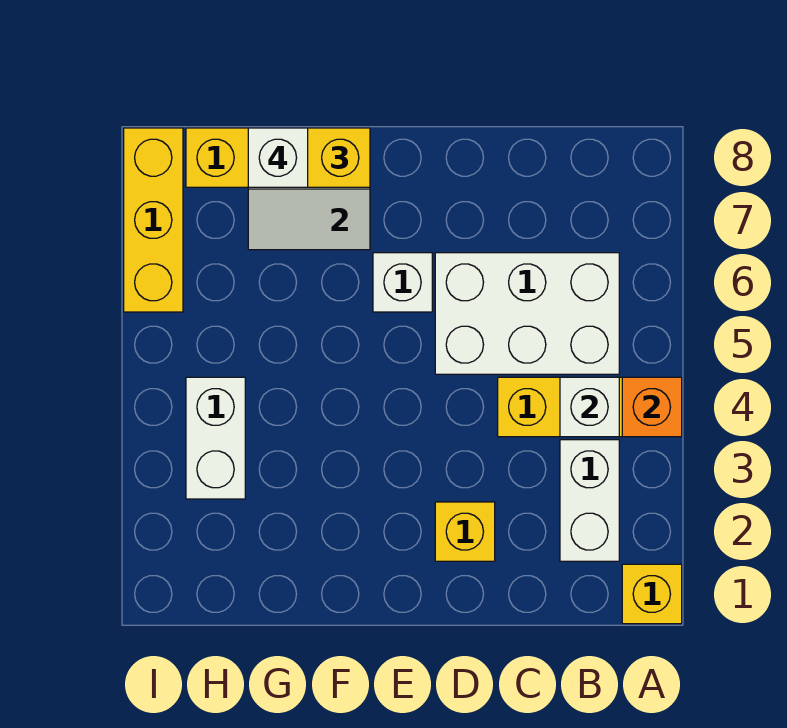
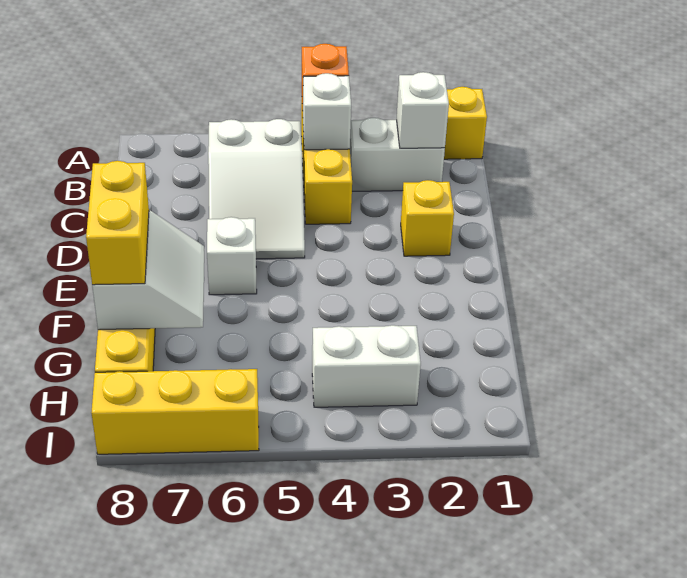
white 2x3 brick [435,253,619,374] -> white 2x3 slope [208,119,305,259]
white 1x1 brick [248,128,308,187] -> white 1x1 brick moved to [396,72,449,148]

